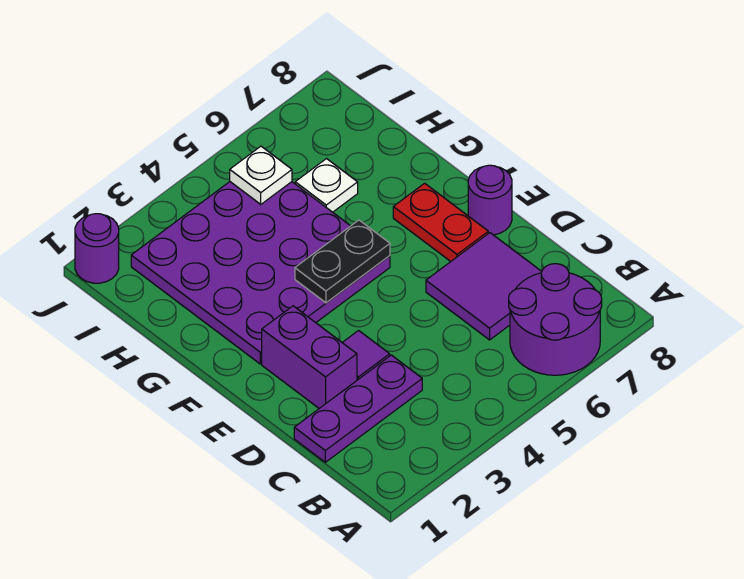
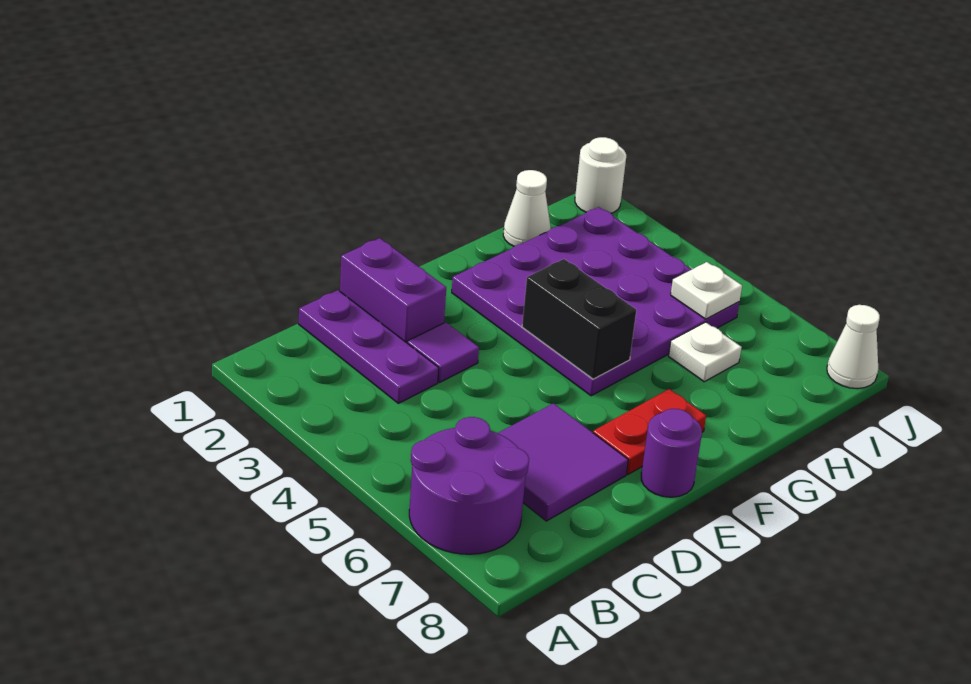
purple 1x2 brick [262,306,357,408] -> purple 1x2 brick turned to [340,238,446,343]
black 1x2 plate [295,220,390,303] -> black 1x2 brick [522,259,636,379]
none -> white 1x1 cone [503,170,551,246]
purple 1x1 round brick [75,214,119,283] -> white 1x1 round brick [575,137,626,213]
none -> white 1x1 cone [827,305,880,389]

